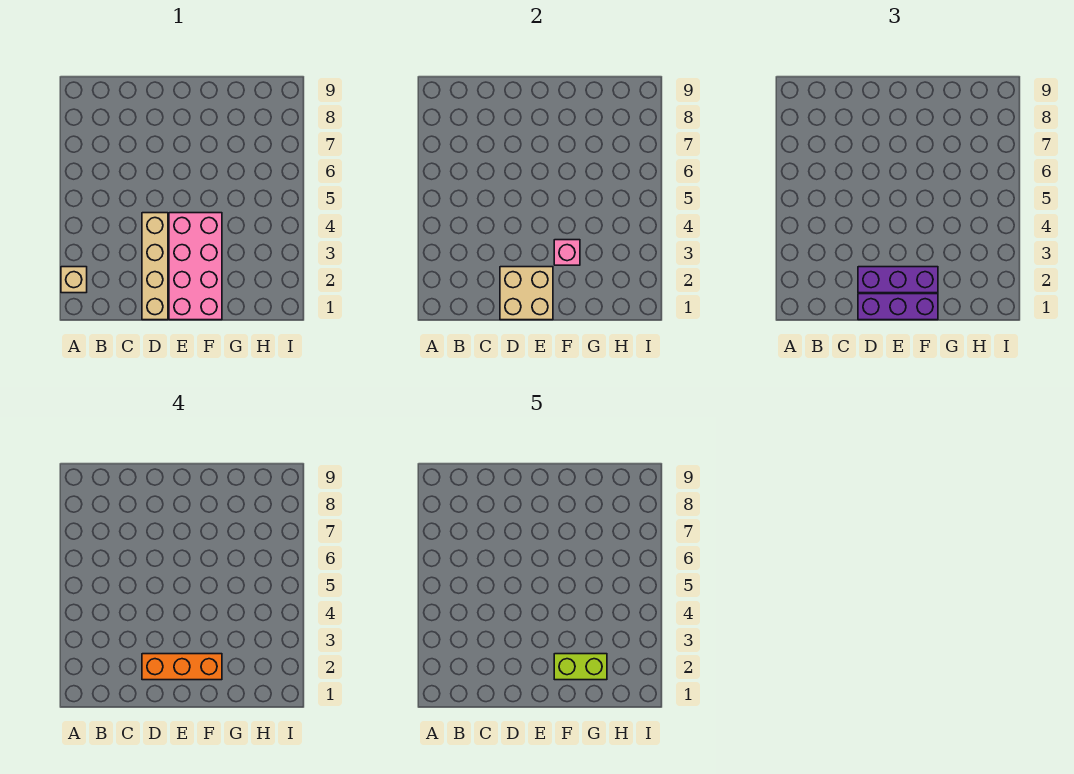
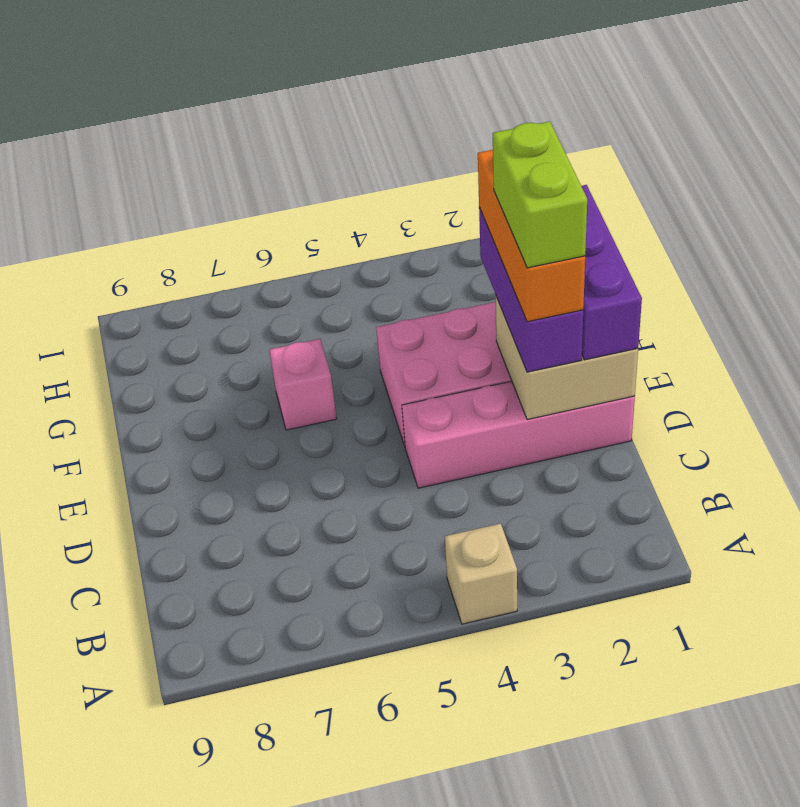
tan 1x1 brick [61,267,87,293] -> tan 1x1 brick moved to [445,524,517,624]
tan 1x4 brick [142,213,168,320] -> pink 1x4 brick [402,381,635,488]
lime 1x2 brick [554,654,607,680] -> lime 1x2 brick moved to [493,121,587,268]
pink 1x1 brick [554,240,580,265] -> pink 1x1 brick moved to [269,339,337,430]

